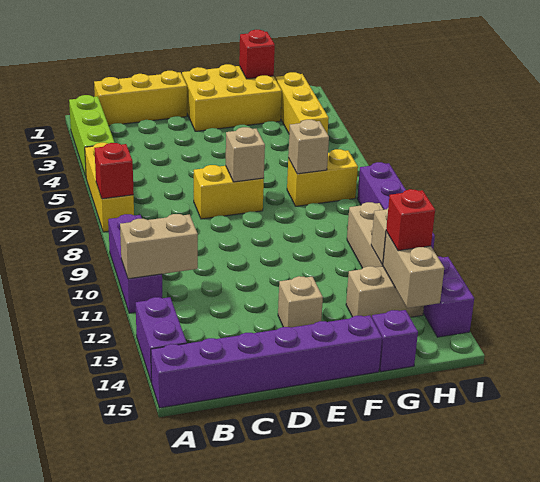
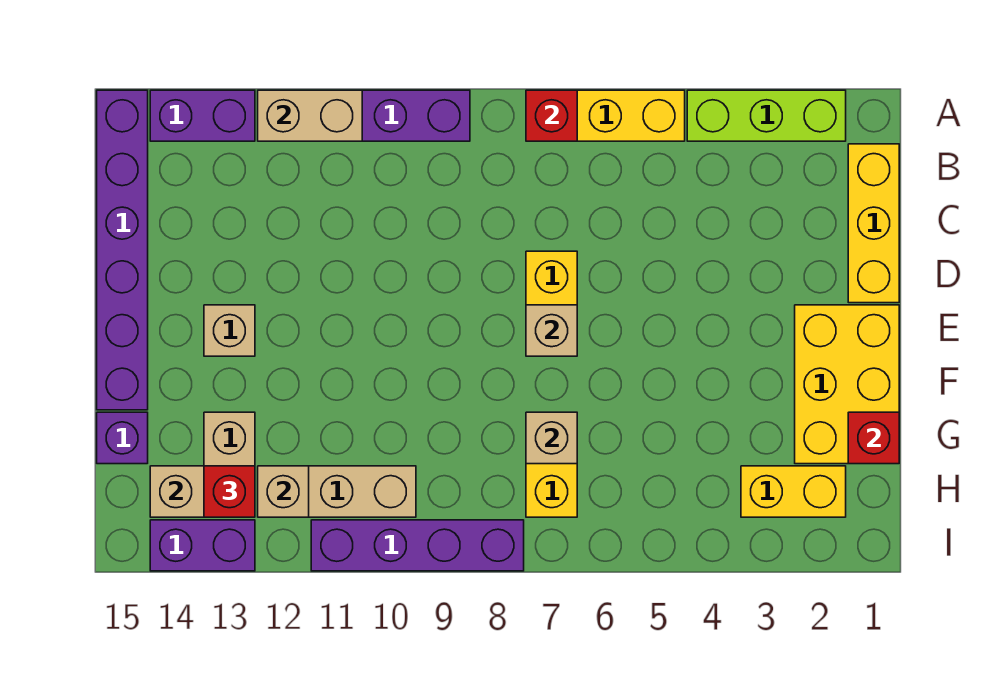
tan 1x2 brick [120,214,198,279] -> tan 1x2 brick turned to [258,90,362,141]
yellow 1x3 brick [275,72,329,134] -> yellow 1x2 brick [741,466,846,517]

